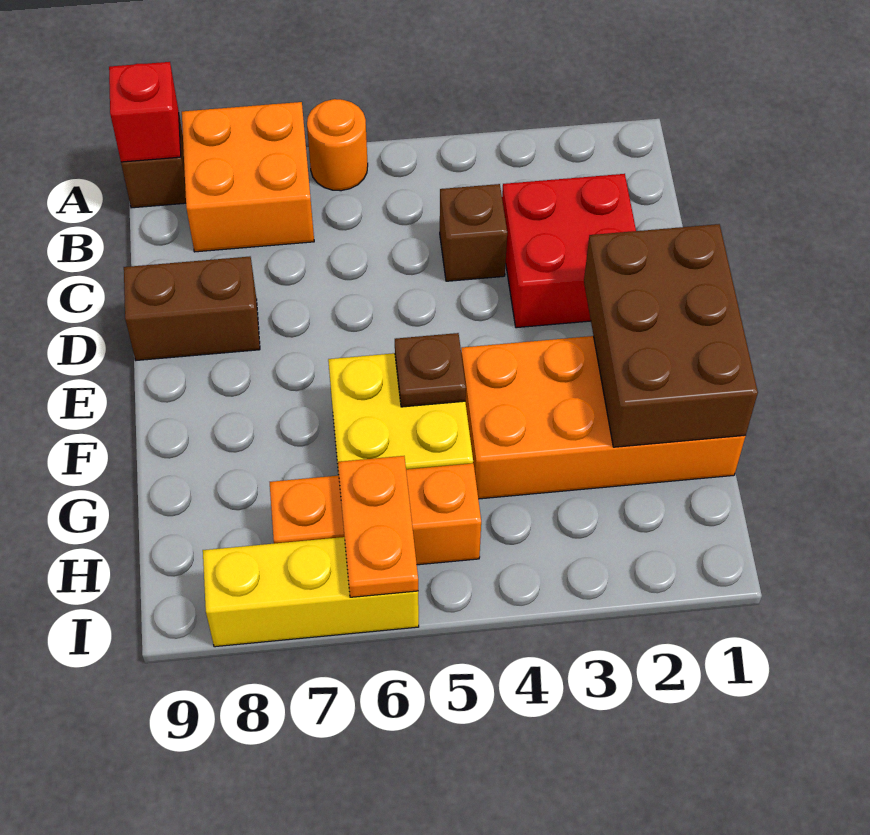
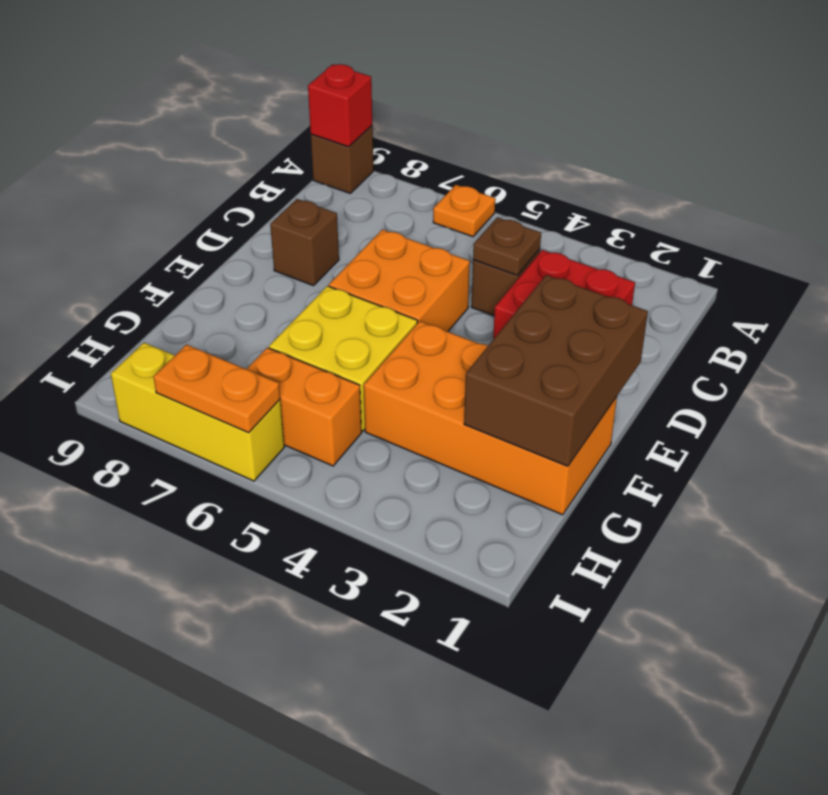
orange 1x1 round brick [307,99,368,191] -> orange 1x1 plate [433,185,495,237]
orange 2x2 brick [182,102,314,252] -> orange 2x2 brick moved to [329,229,470,332]
brown 1x2 brick [124,257,260,360] -> brown 1x1 brick [270,199,339,286]
brown 1x1 plate [395,333,466,407] -> brown 1x1 plate moved to [473,217,541,275]
orange 1x3 brick [270,463,481,565] -> orange 1x2 brick [247,348,362,466]
orange 1x2 plate [338,456,418,597] -> orange 1x2 plate turned to [154,345,280,433]

